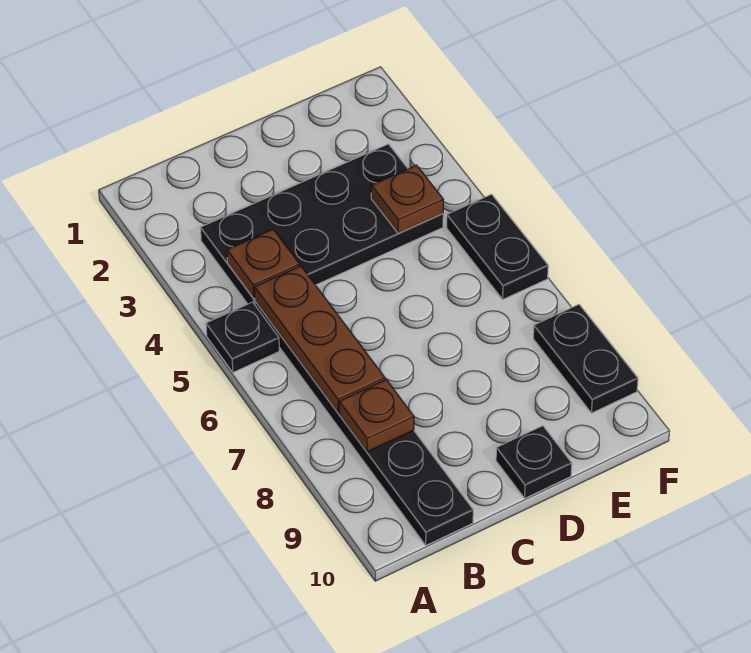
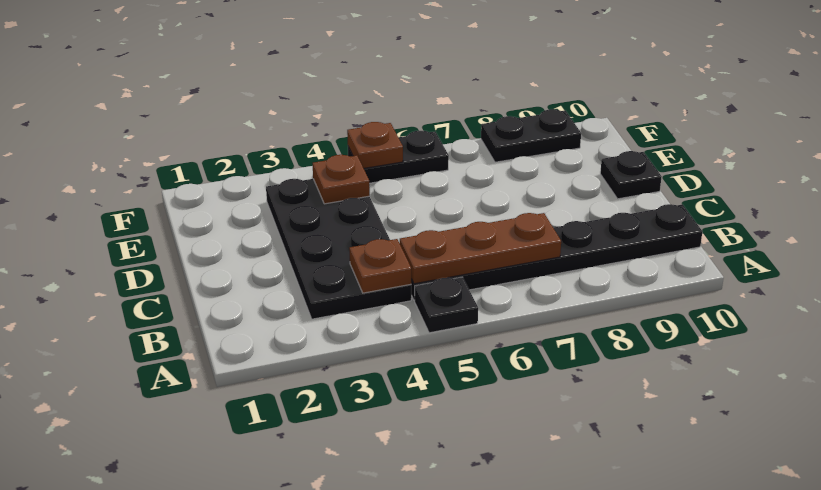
brown 1x1 plate [339,380,414,452] -> brown 1x1 plate moved to [347,122,403,168]

